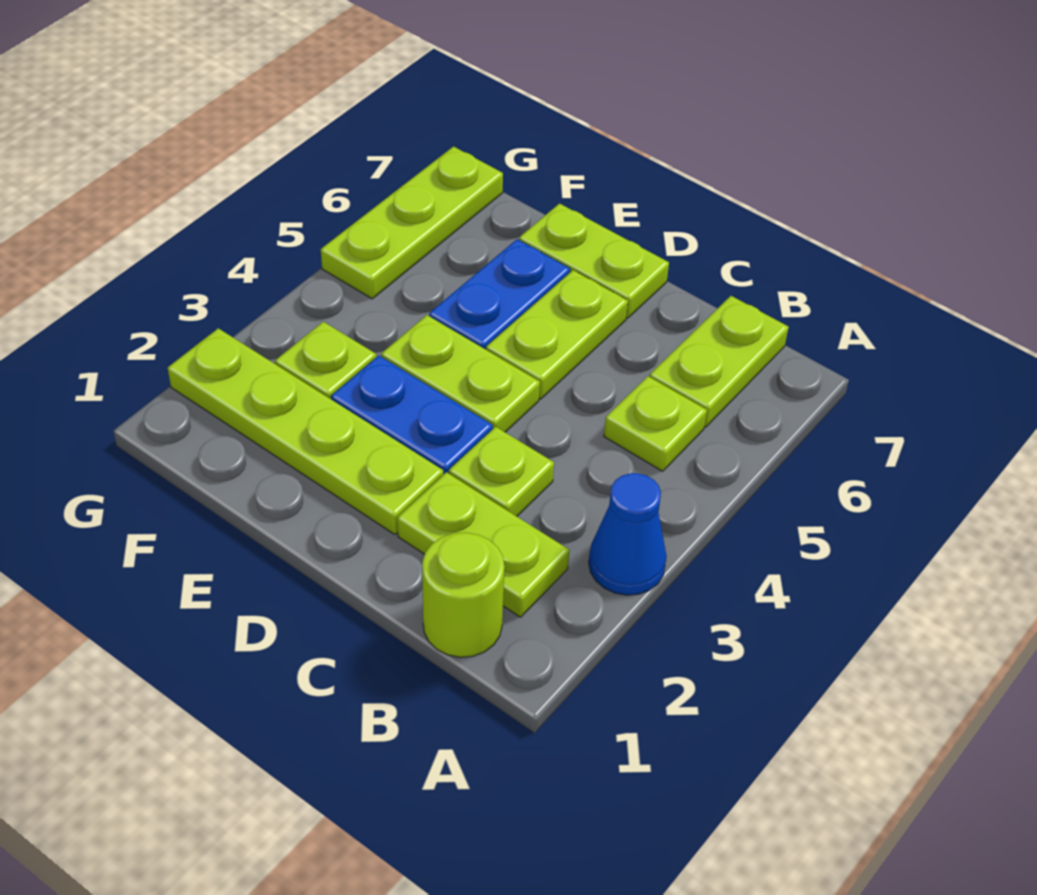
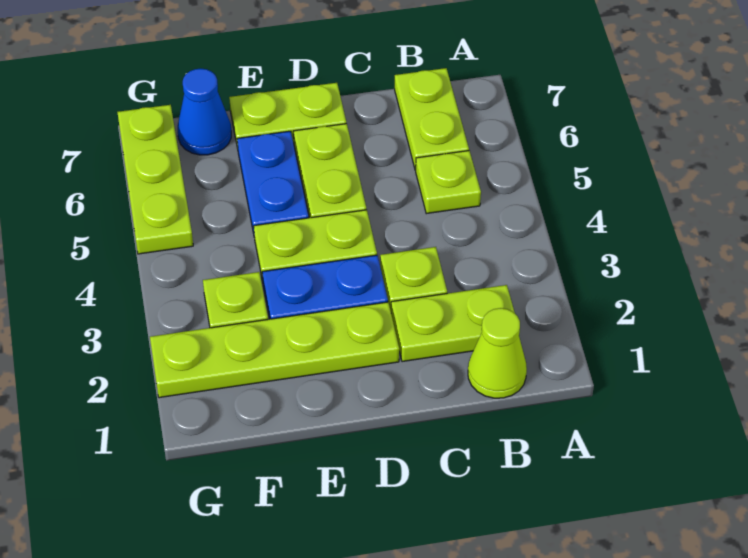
blue 1x1 cone [589,473,667,595] -> blue 1x1 cone moved to [178,68,231,155]
lime 1x1 round brick [422,532,505,657] -> lime 1x1 cone [468,308,527,398]

